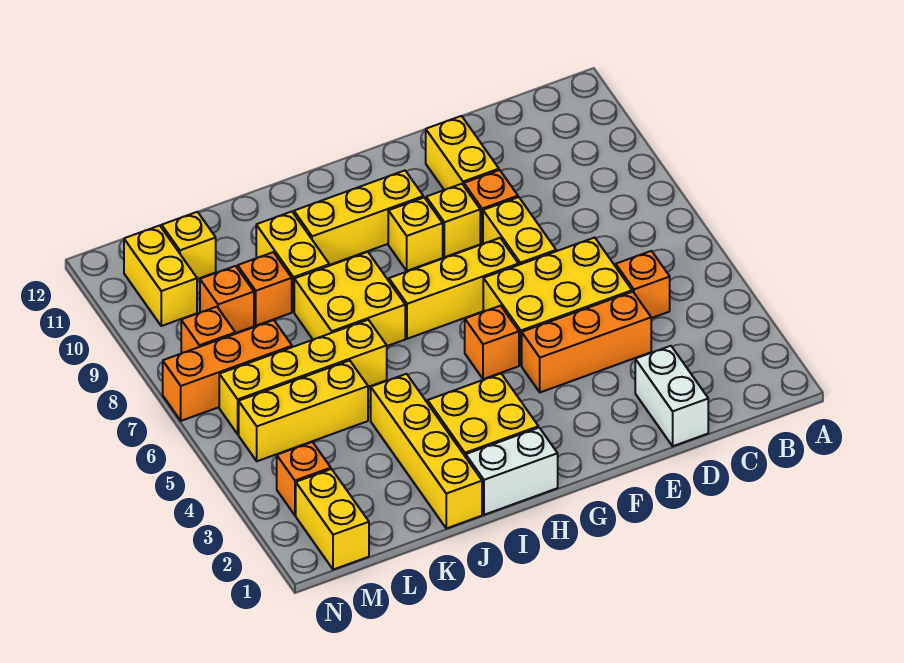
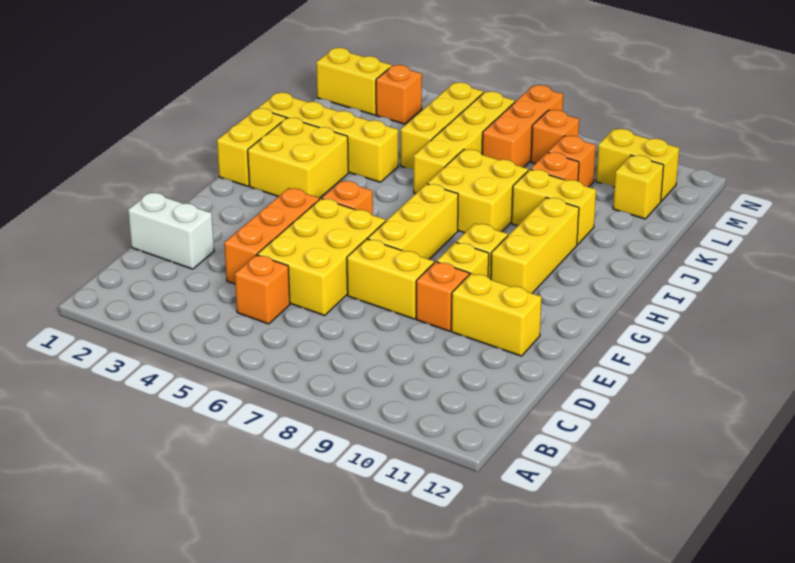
white 1x2 brick [466,428,558,515] -> yellow 1x2 brick [217,108,286,186]

